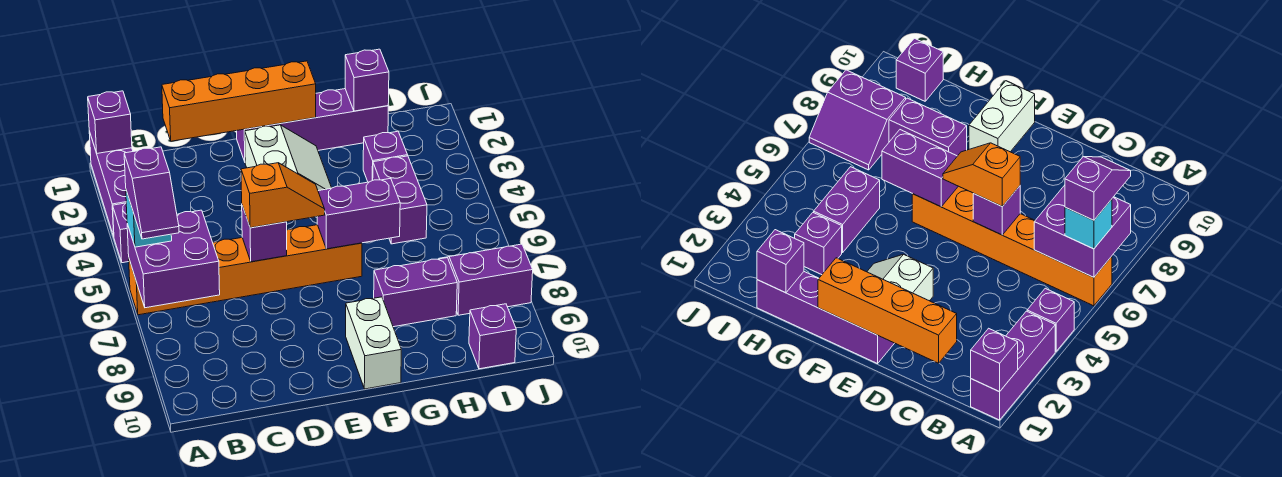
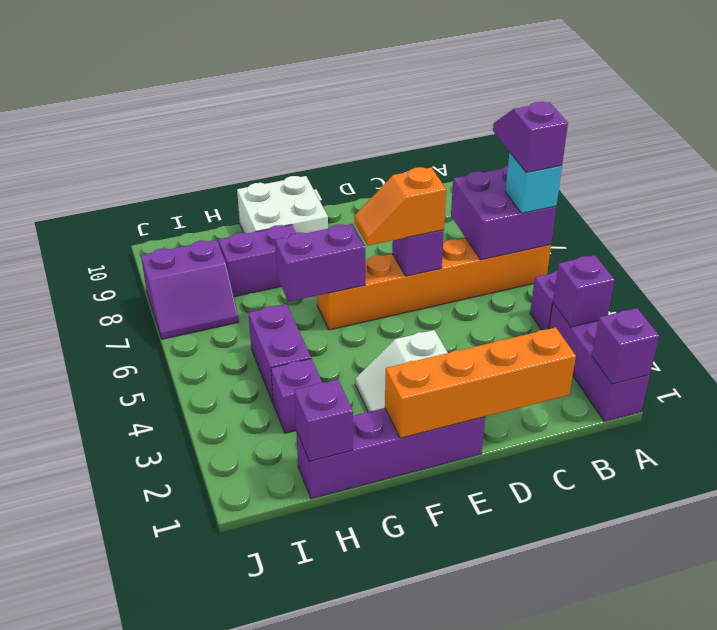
white 1x2 brick [346,297,401,389] -> white 2x2 brick [237,176,328,234]
purple 1x1 brick [469,304,516,369] -> purple 1x1 brick moved to [553,255,615,327]

